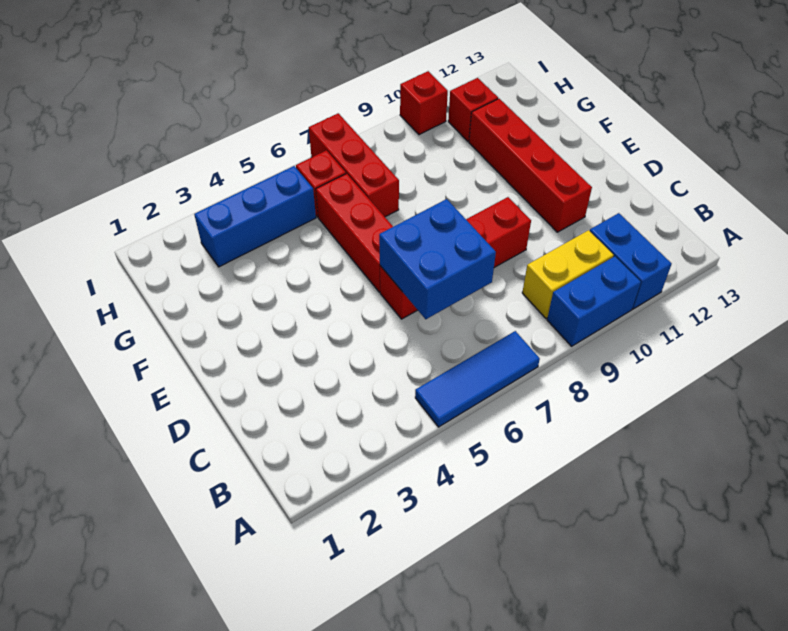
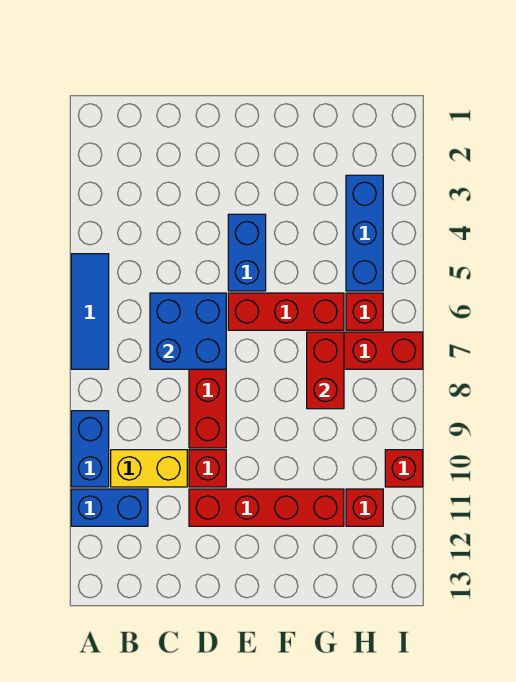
yellow 1x2 brick [522,230,614,318] -> yellow 1x2 brick turned to [111,450,187,487]
none -> red 1x1 brick [189,450,226,487]
none -> blue 1x2 brick [228,214,266,291]
none -> red 1x2 brick [307,332,344,409]

